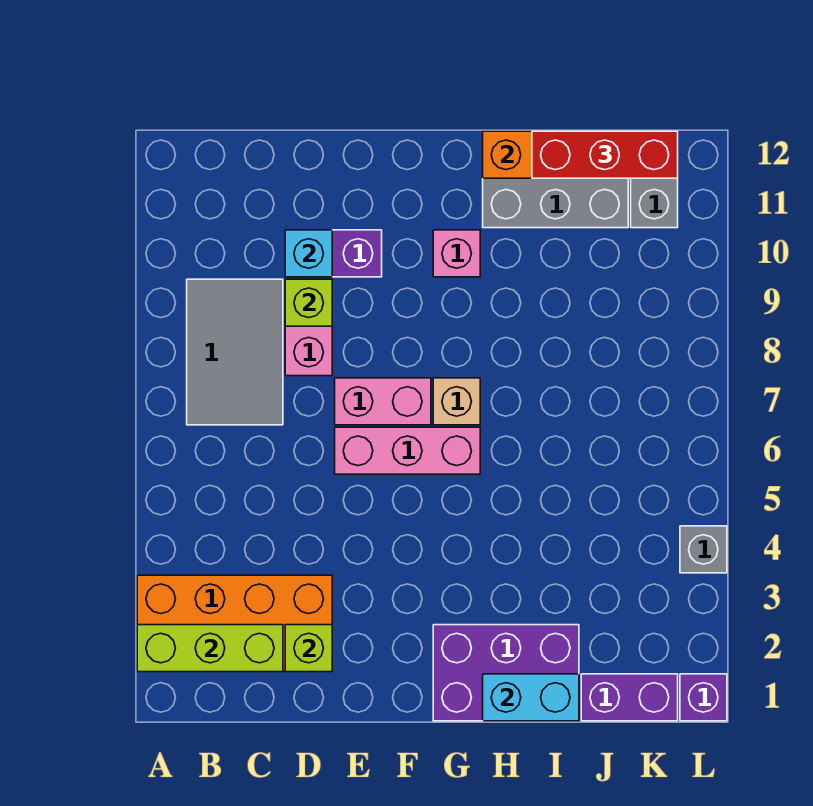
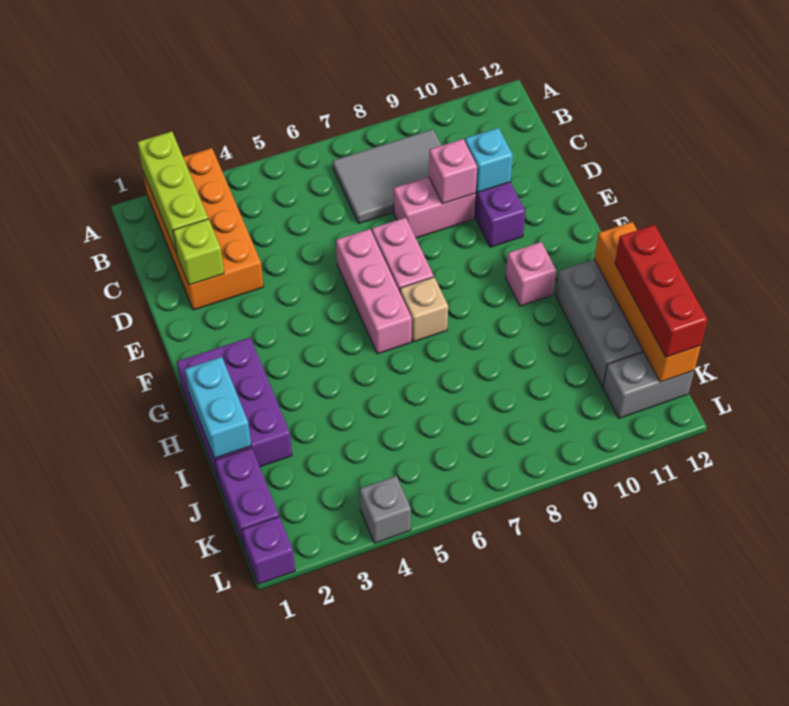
lime 1x1 brick [285,279,332,326] -> pink 1x1 brick [429,139,477,204]

